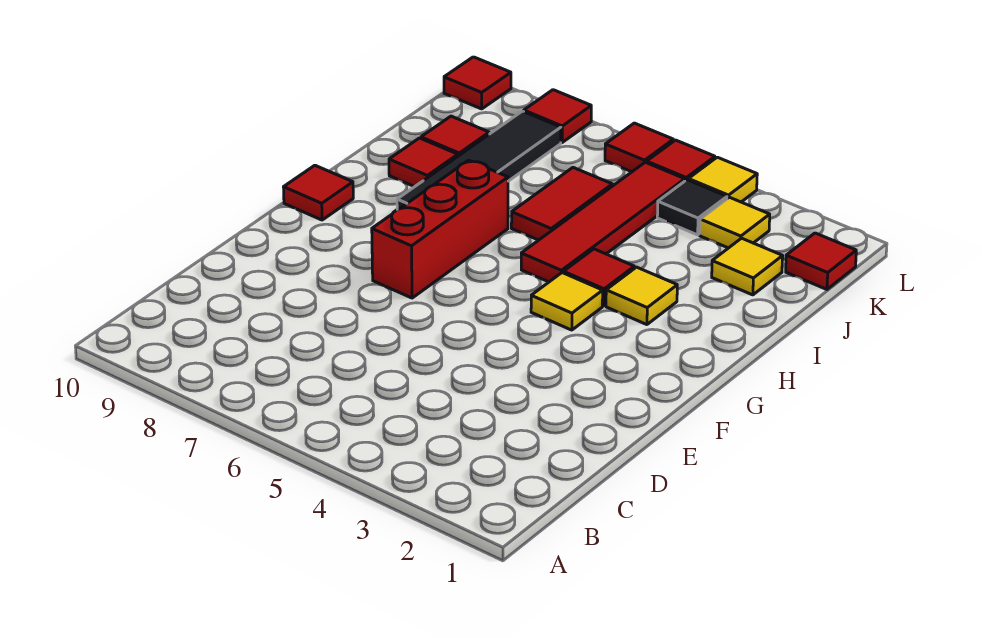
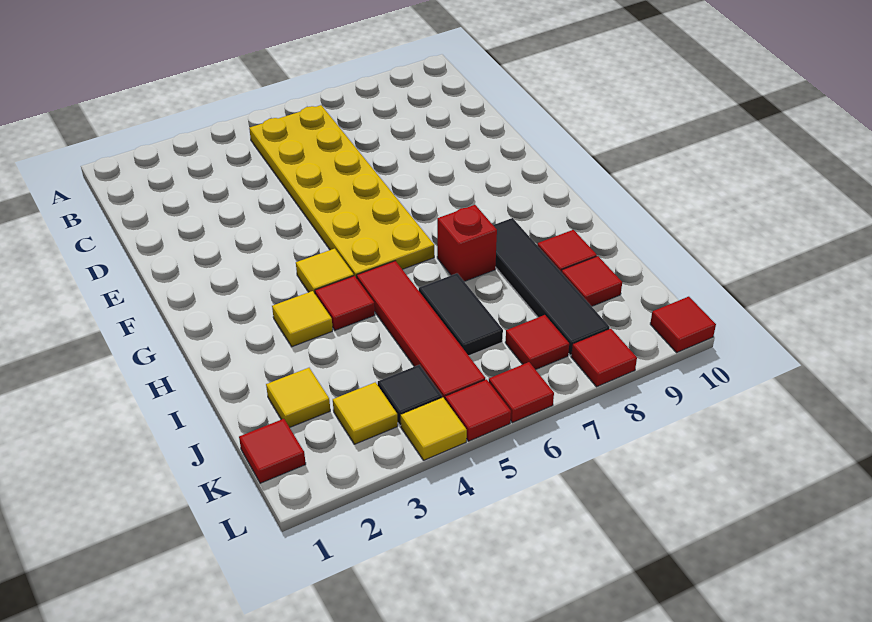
none -> yellow 2x6 plate [249,105,434,278]
red 1x3 brick [372,160,508,298] -> red 1x1 brick [437,205,497,281]
red 1x1 tile [284,165,353,220] -> red 1x1 tile moved to [505,315,569,370]
red 1x2 tile [511,168,612,240] -> black 1x2 tile [419,273,503,356]

